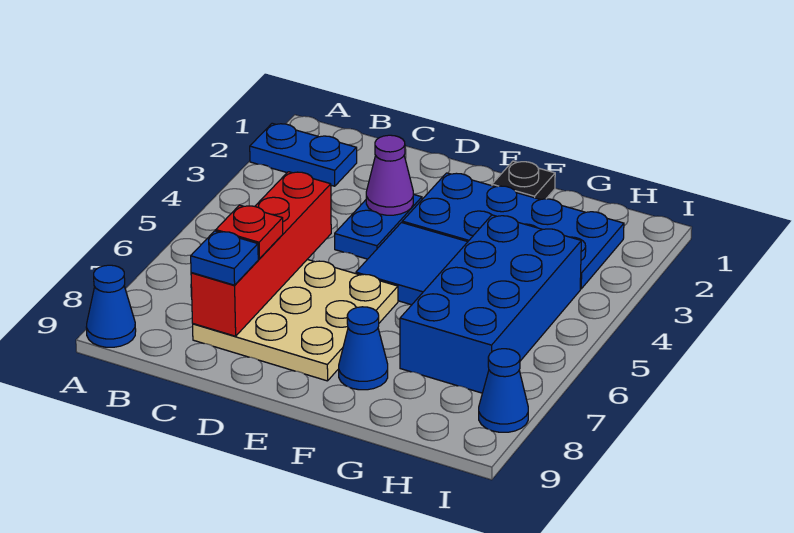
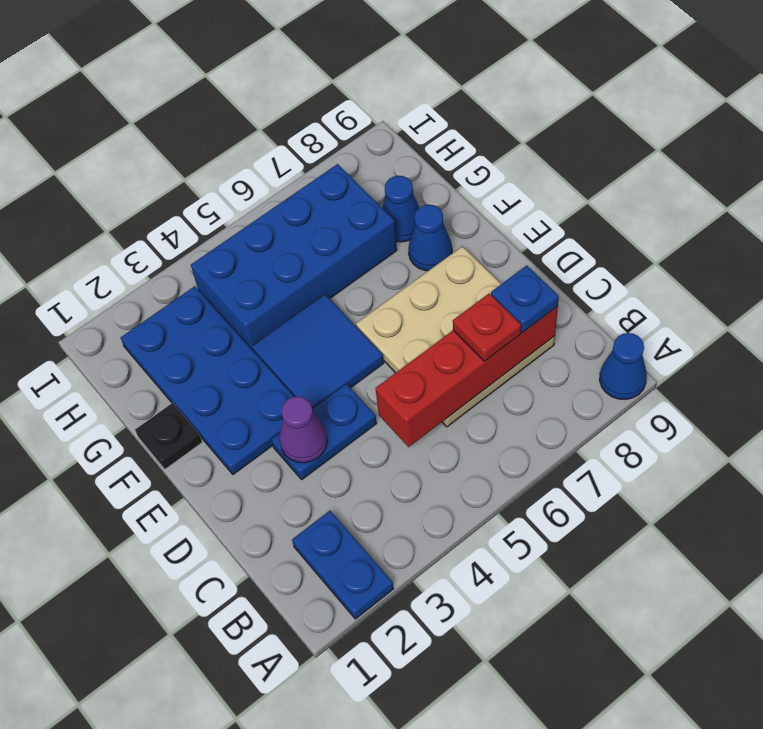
blue 1x1 cone [479,349,528,432] -> blue 1x1 cone moved to [382,176,419,242]

